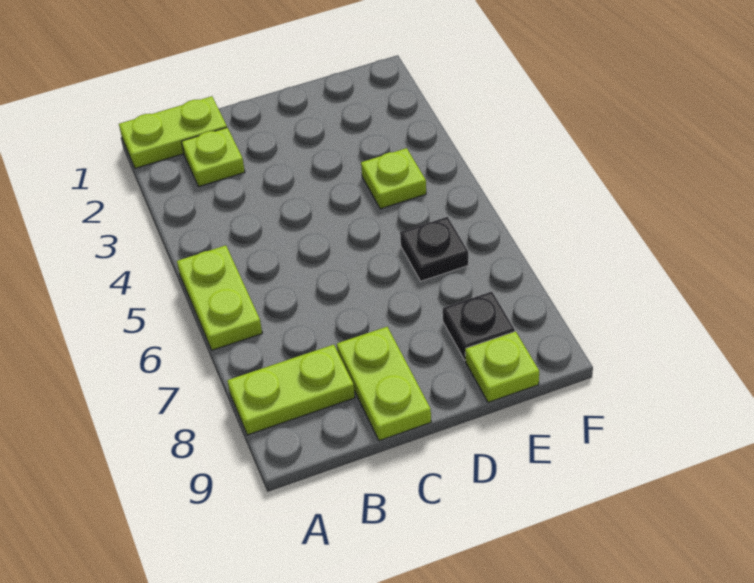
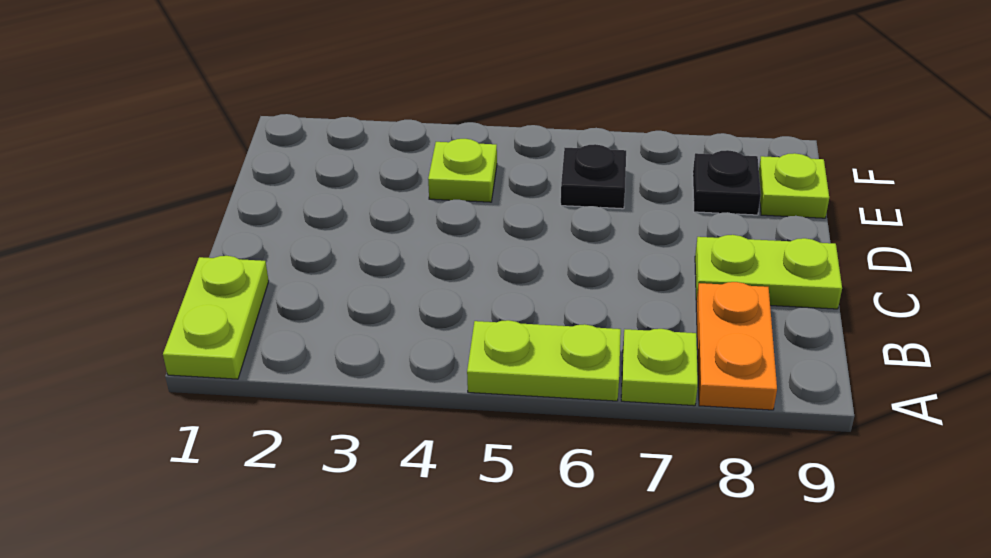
lime 1x2 plate [227,345,355,435] -> orange 1x2 plate [696,282,777,410]
lime 1x1 plate [182,128,245,187] -> lime 1x1 plate moved to [621,329,698,406]

